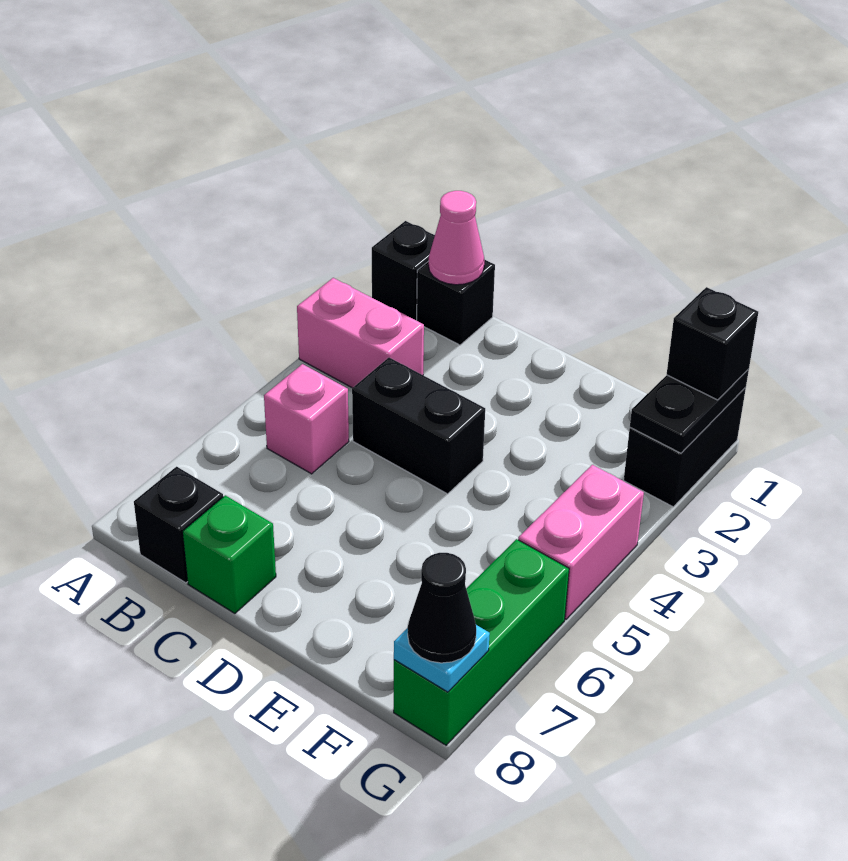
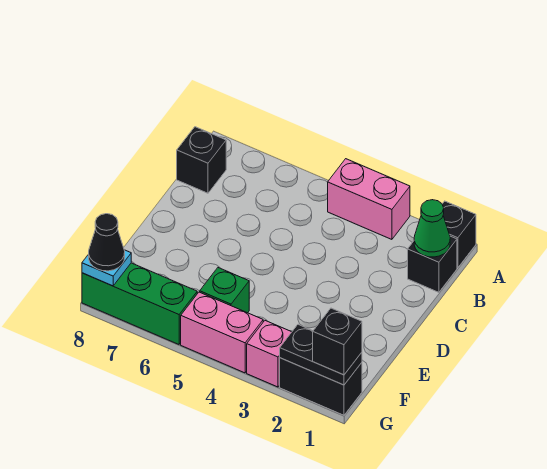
pink 1x2 brick [297,278,424,388] -> pink 1x2 brick turned to [328,159,410,239]
pink 1x1 cone [429,191,484,285] -> green 1x1 cone [414,200,450,257]
pink 1x1 brick [264,364,349,474] -> pink 1x1 brick moved to [247,321,291,387]
black 1x2 brick [352,358,485,494] -> none
green 1x1 brick [183,495,276,613] -> green 1x1 brick moved to [200,268,249,313]

